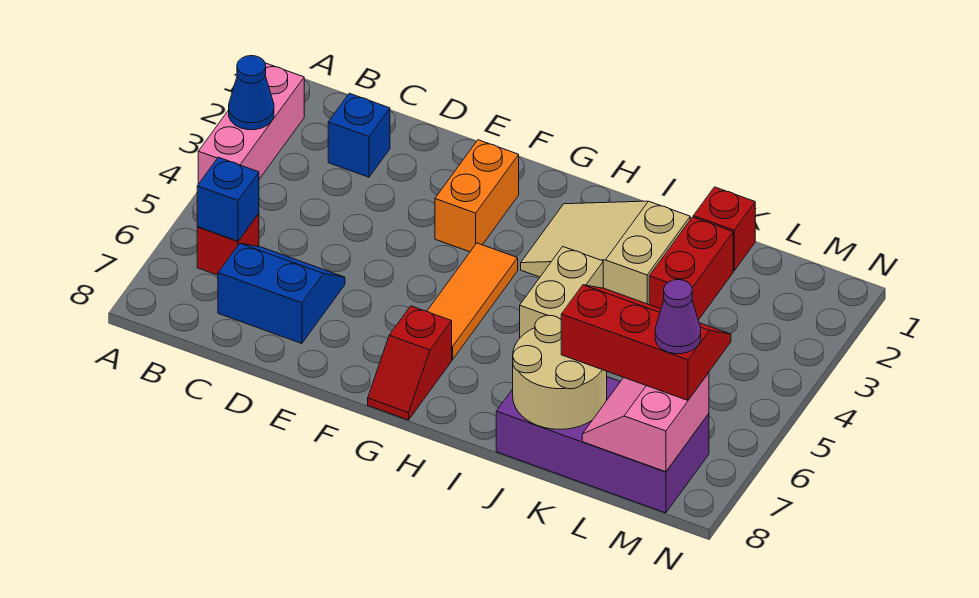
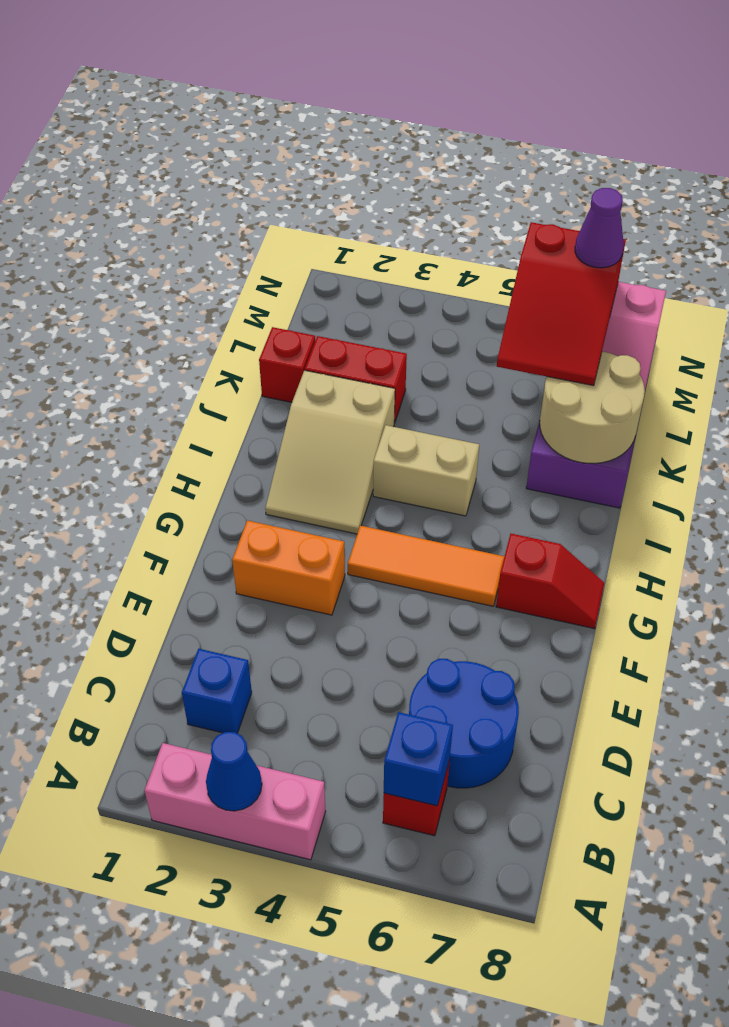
blue 2x2 slope [218,243,345,344] -> blue 2x2 round brick [409,659,519,788]
red 2x3 slope [561,285,731,400] -> red 2x3 slope turned to [497,222,626,386]

